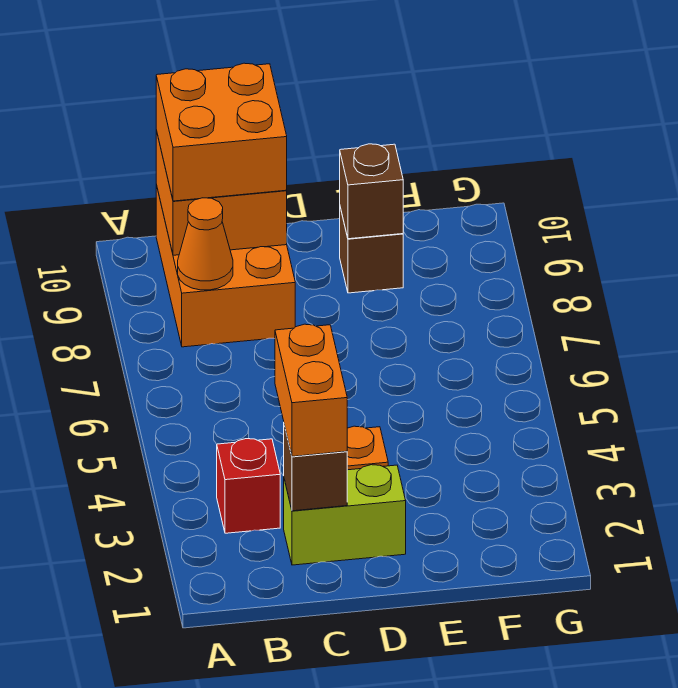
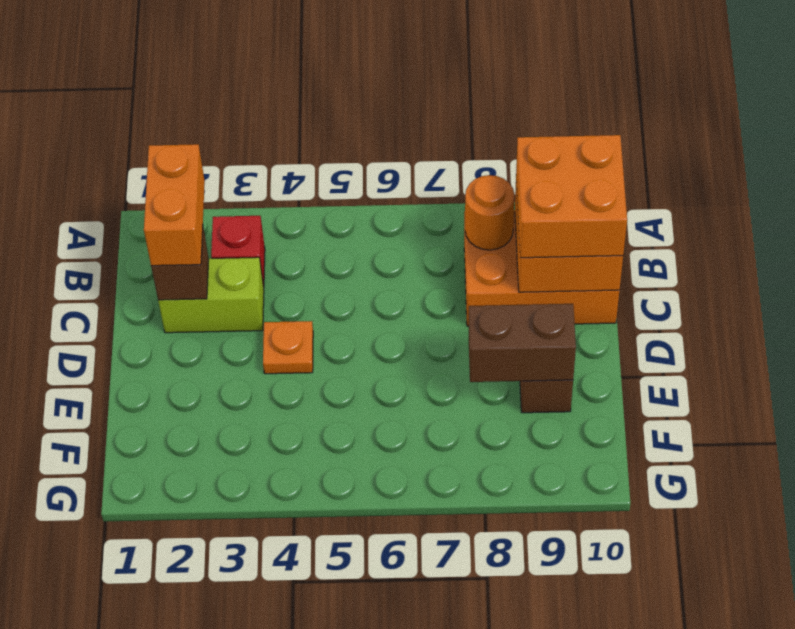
orange 1x1 cone [178,198,233,290] -> orange 1x1 round brick [465,175,515,250]
lime 1x2 brick [284,465,406,565] -> lime 1x2 brick turned to [158,257,264,333]
orange 1x2 brick [275,324,347,457] -> orange 1x2 brick turned to [144,144,205,266]
brown 1x1 brick [340,144,403,239] -> brown 1x2 brick [469,304,576,382]

